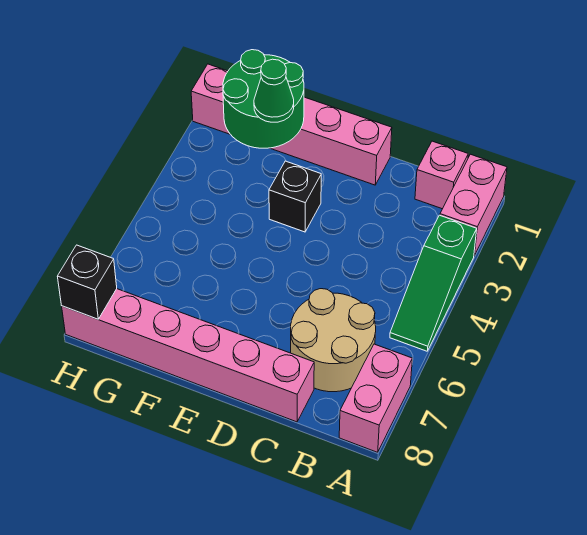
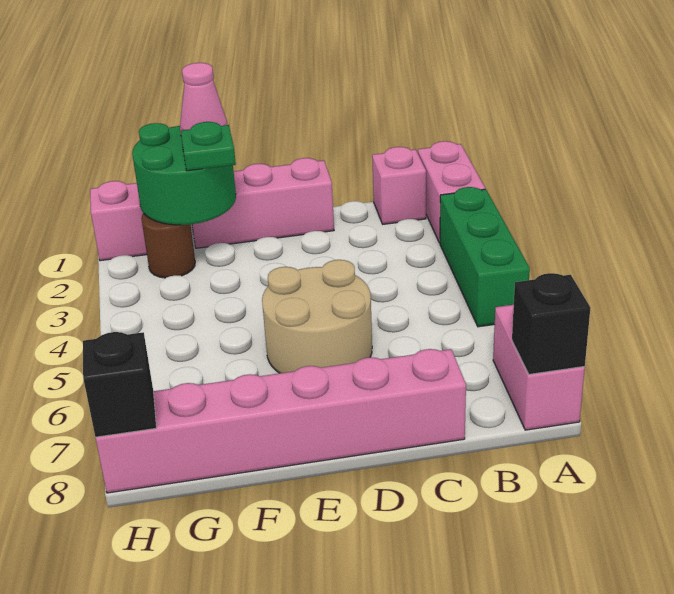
green 1x3 slope [390,215,477,351] -> green 1x3 brick [440,187,530,327]
tan 2x2 round brick [291,289,376,392] -> tan 2x2 round brick moved to [262,260,372,373]
black 1x1 brick [269,161,321,232] -> black 1x1 brick moved to [512,273,591,374]
none -> pink 1x1 cone [180,63,227,131]
green 1x1 cone [254,59,294,122] -> green 1x1 plate [181,122,236,171]
none -> brown 1x1 round brick [141,213,195,278]

